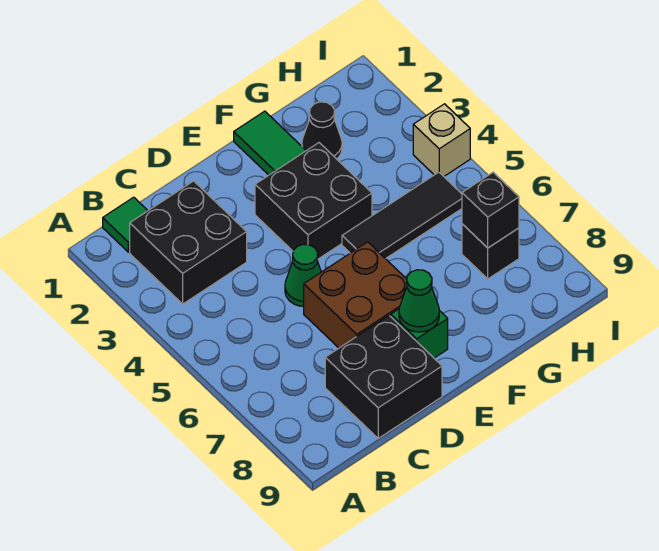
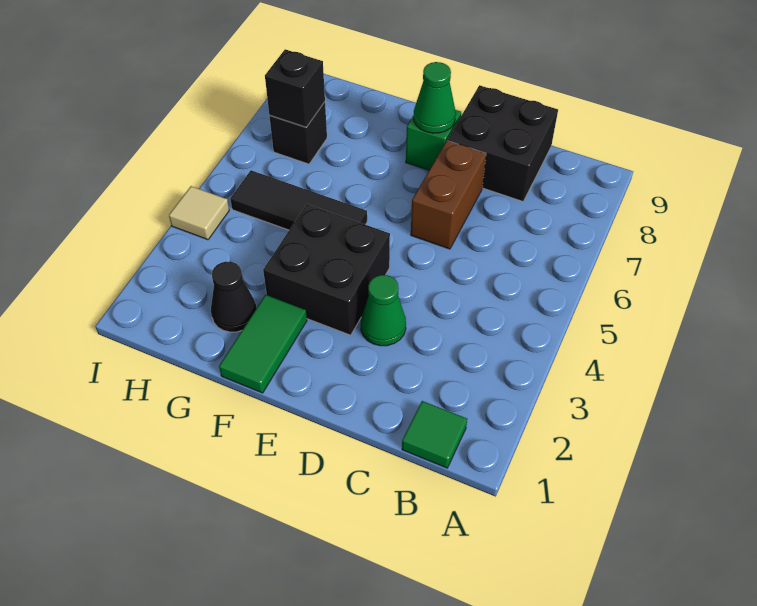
black 2x2 brick [130,181,247,304] -> none
green 1x1 cone [285,244,321,306] -> green 1x1 cone moved to [361,275,406,346]
brown 2x2 brick [304,242,407,348] -> brown 1x2 brick [411,141,486,249]
tan 1x1 brick [413,104,470,176] -> tan 1x1 tile [169,186,229,240]

